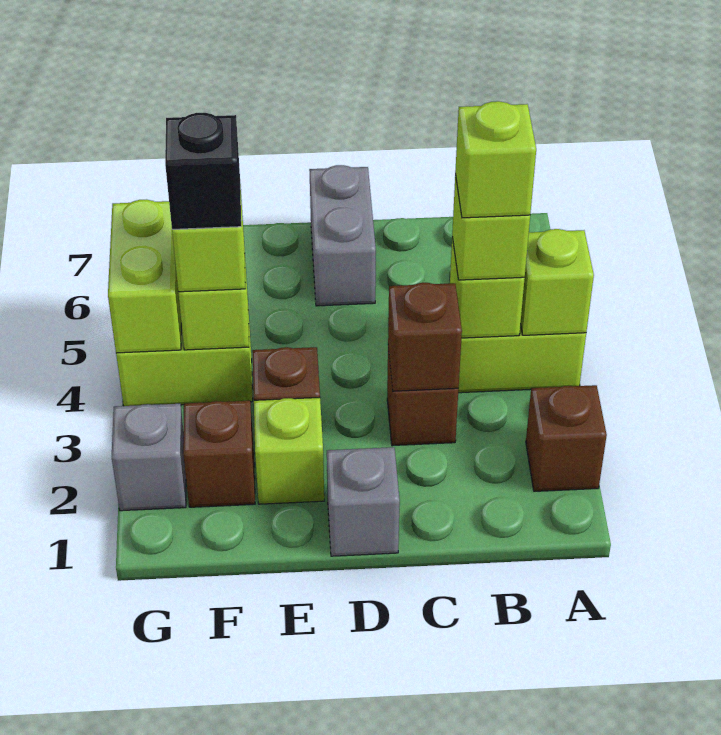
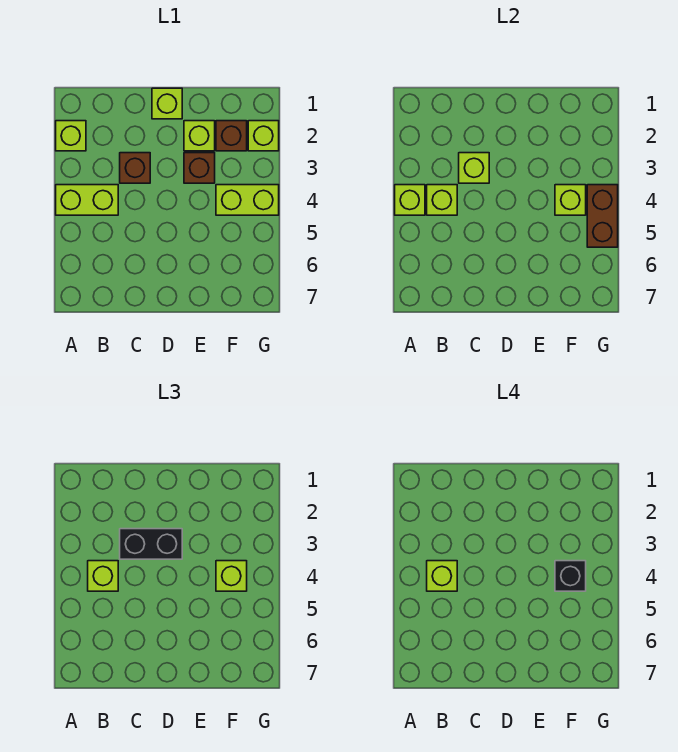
brown 1x1 brick [526,385,607,491] -> lime 1x1 brick [56,121,86,151]
brown 1x1 brick [388,283,462,391] -> lime 1x1 brick [459,153,489,183]
none -> black 1x2 brick [120,529,182,559]
grey 1x1 brick [327,447,400,556] -> lime 1x1 brick [152,88,182,119]
grey 1x2 brick [309,165,376,306] -> none
grey 1x1 brick [112,404,186,511] -> lime 1x1 brick [248,121,279,151]
lime 1x2 brick [108,199,181,353] -> brown 1x2 brick [587,185,618,247]

